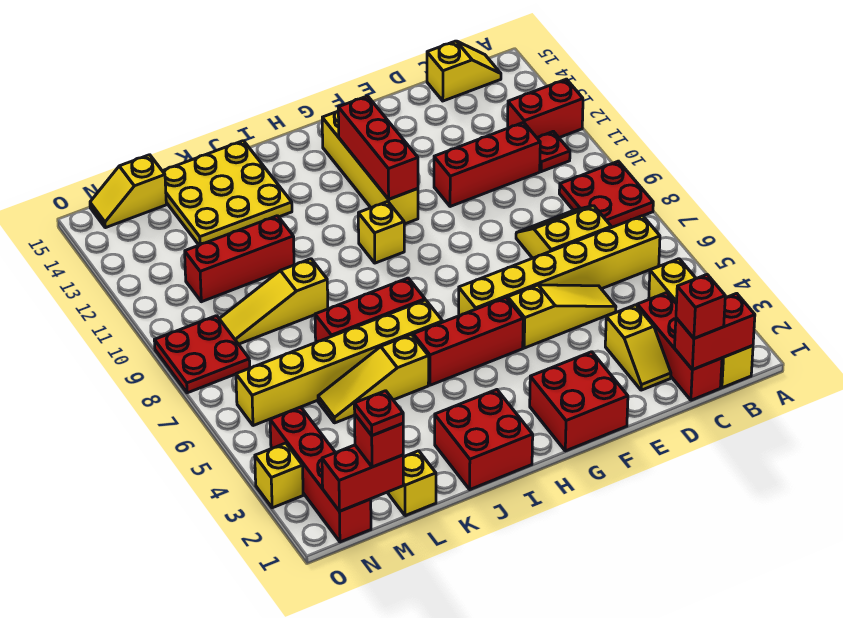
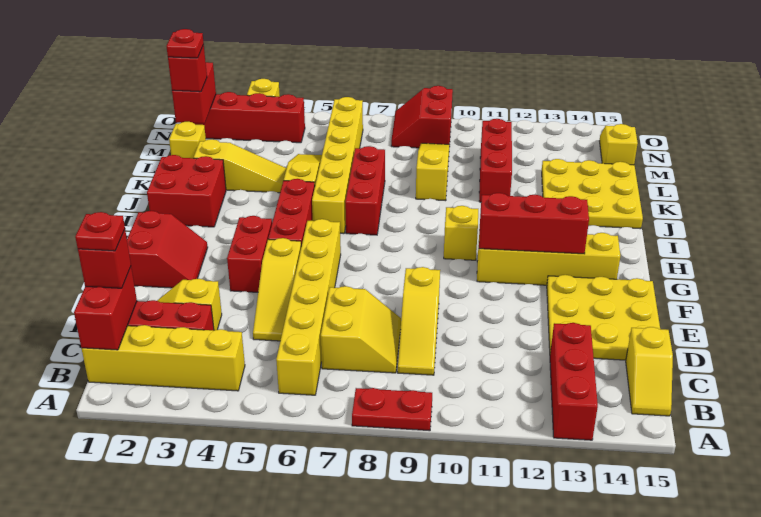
red 2x2 plate [559,161,653,228] -> red 1x2 plate [352,388,432,431]
red 1x2 brick [508,79,583,138] -> red 1x2 brick moved to [227,216,272,292]
red 1x1 plate [537,131,570,172] -> red 1x1 plate moved to [75,212,125,251]
none -> yellow 1x3 slope [398,267,440,375]
red 1x3 brick [434,122,540,207] -> red 1x3 brick moved to [550,323,598,440]
none -> yellow 3x3 plate [547,275,660,360]
red 2x2 brick [530,352,628,451] -> red 2x2 slope [127,211,208,288]
none -> yellow 1x3 slope [193,139,287,193]
red 2x2 plate [154,316,250,393] -> red 2x2 slope [391,86,453,148]

